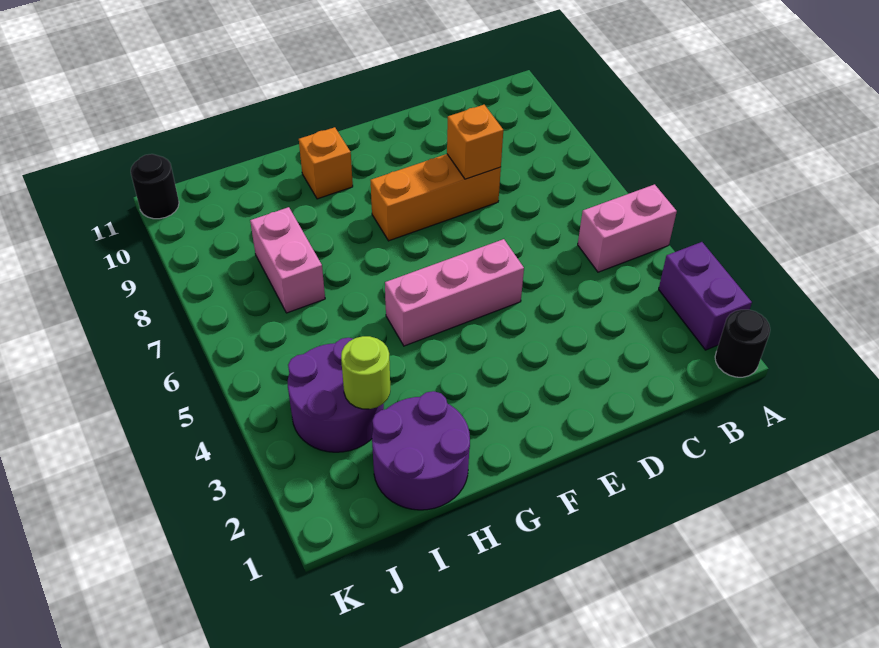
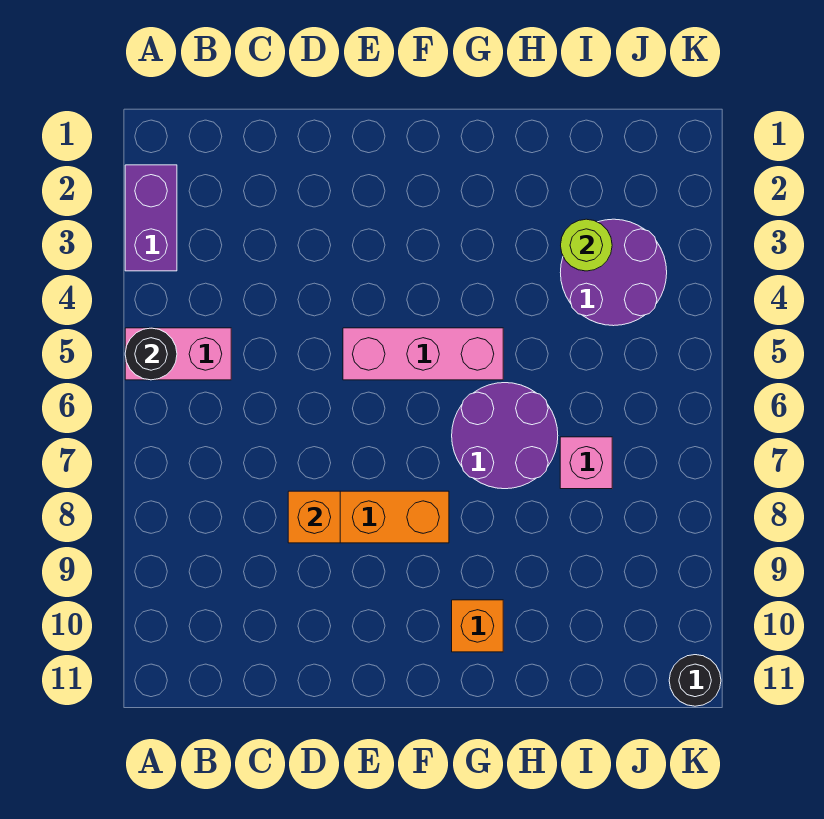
black 1x1 round brick [715,310,770,377] -> black 1x1 round brick moved to [125,328,177,380]
purple 2x2 round brick [372,391,470,510] -> purple 2x2 round brick moved to [452,383,558,489]
pink 1x2 brick [250,207,325,313] -> pink 1x1 brick [560,437,612,489]

